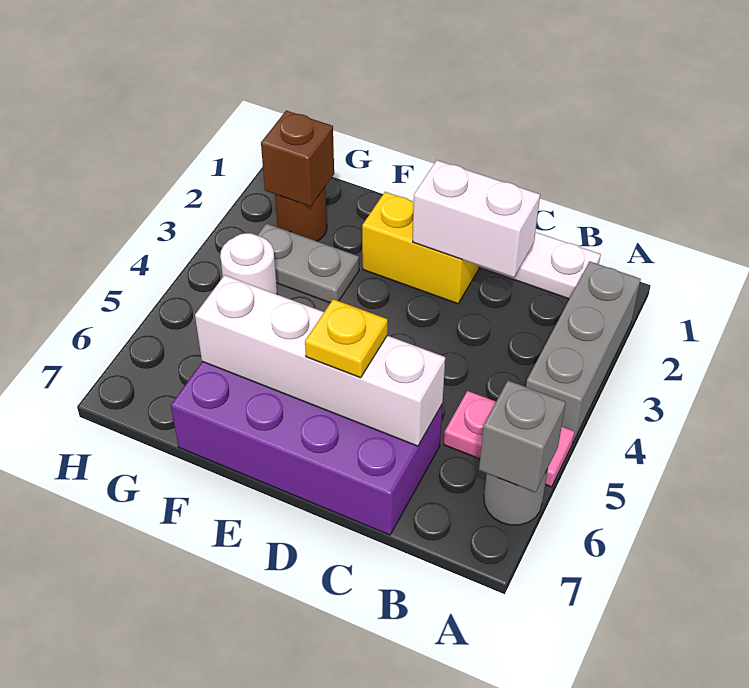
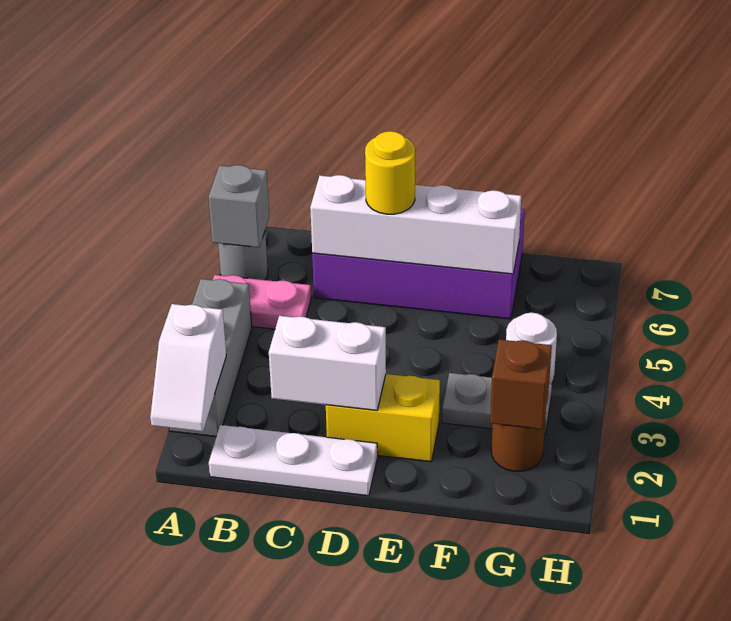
none -> white 1x2 slope [150,304,226,432]
yellow 1x1 plate [305,299,388,378] -> yellow 1x1 round brick [365,131,415,214]

